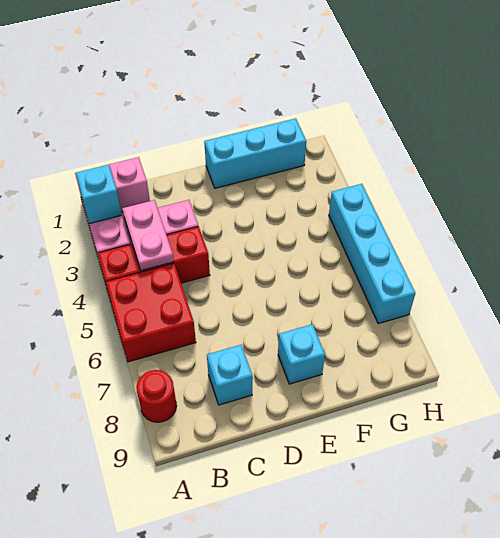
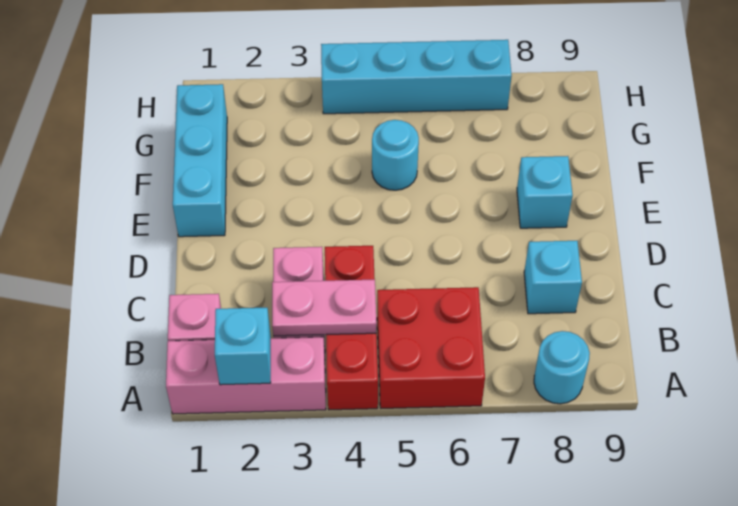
red 1x1 round brick [136,370,177,422] -> cyan 1x1 round brick [534,331,590,404]
none -> cyan 1x1 round brick [372,120,419,190]

